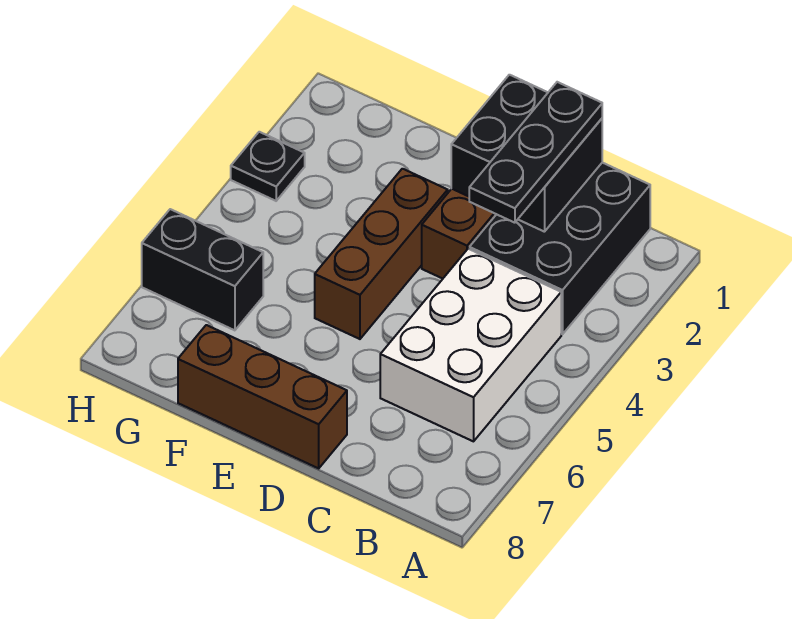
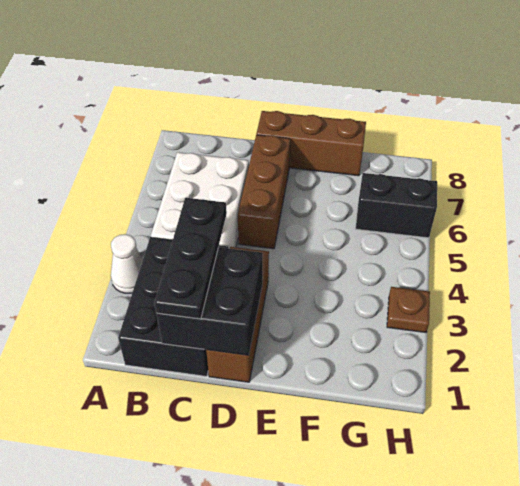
none -> white 1x1 cone [111,234,143,293]
brown 1x3 brick [315,169,448,339] -> brown 1x3 brick moved to [238,135,290,249]
black 1x1 plate [231,132,305,201] -> brown 1x1 plate [387,287,430,332]

